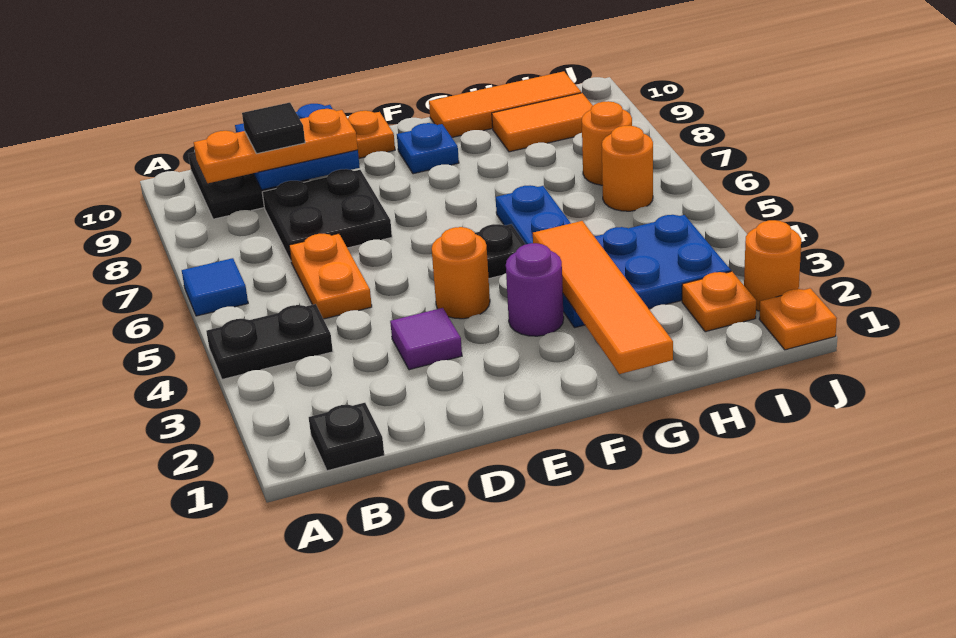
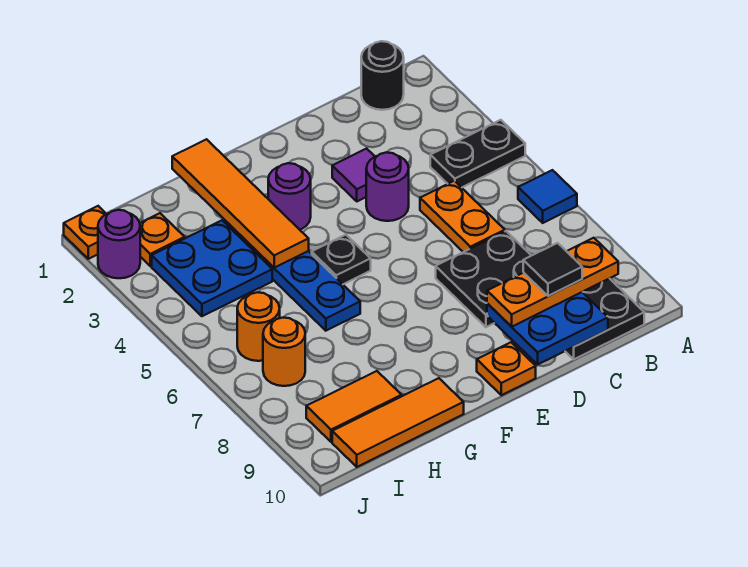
black 1x1 plate [309,403,384,471] -> black 1x1 round brick [361,41,404,110]
none -> purple 1x1 round brick [366,152,409,221]
orange 1x1 round brick [432,227,490,319] -> none
blue 1x1 plate [397,123,459,174] -> none
orange 1x1 round brick [744,220,801,311] -> purple 1x1 round brick [98,210,140,278]

